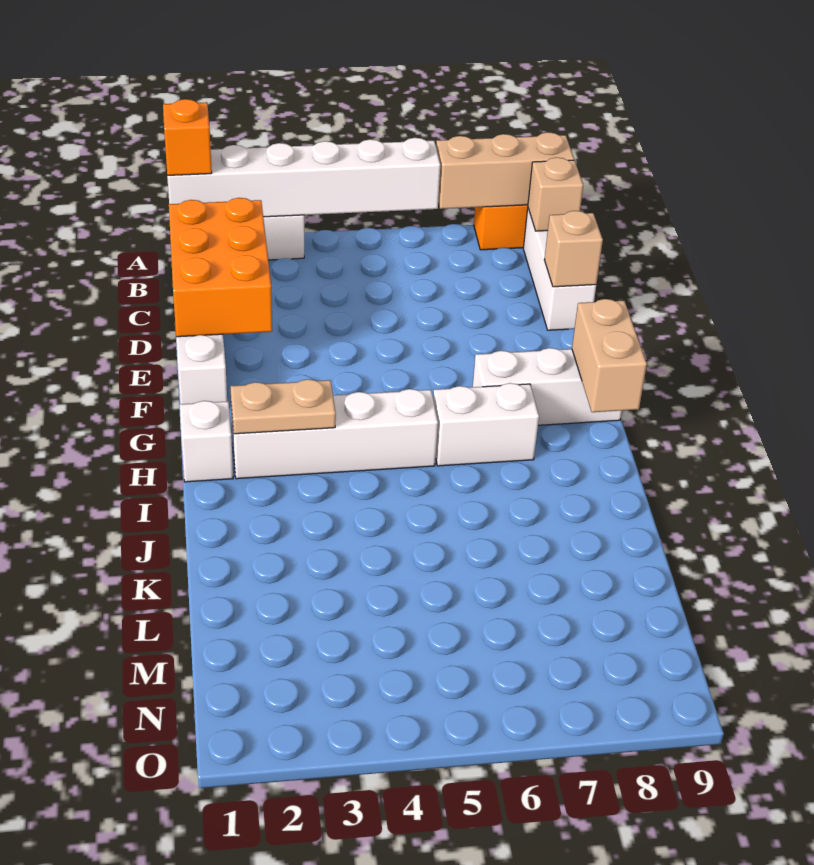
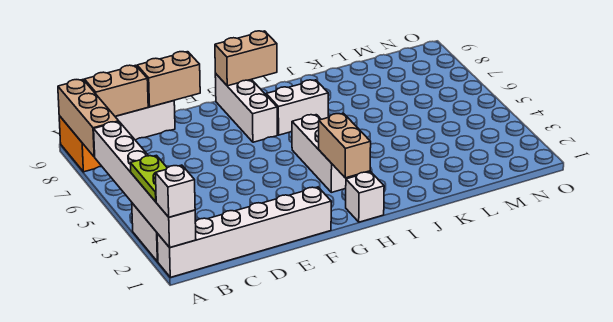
orange 1x1 brick [163,99,212,175] -> white 1x1 brick [155,165,195,217]
none -> lime 1x2 plate [130,155,167,202]
tan 1x1 brick [528,157,583,231] -> tan 1x2 brick [84,65,148,116]
orange 2x3 brick [169,198,272,337] -> none
tan 1x1 brick [544,211,603,287] -> tan 1x2 brick [137,52,200,107]
white 1x4 brick [231,389,438,479] -> white 1x3 brick [292,115,356,192]
tan 1x2 plate [230,379,336,434] -> tan 1x2 brick [319,113,371,178]
white 1x2 brick [433,383,539,466] -> white 1x2 brick turned to [266,80,328,135]

